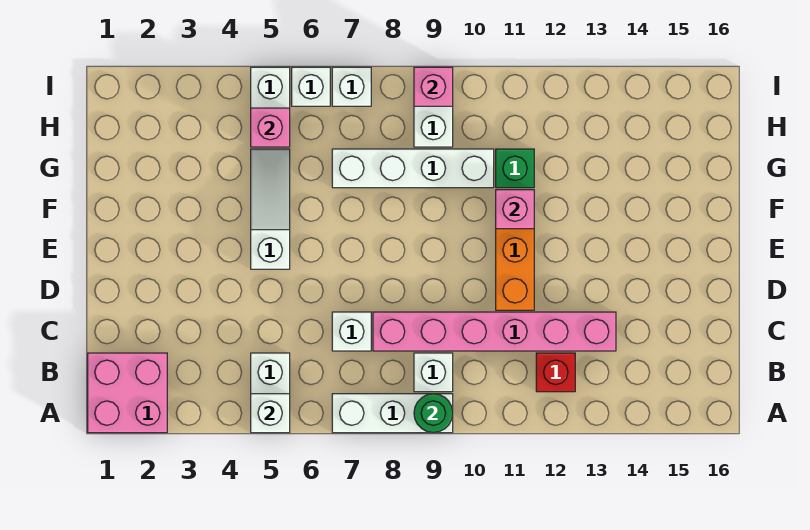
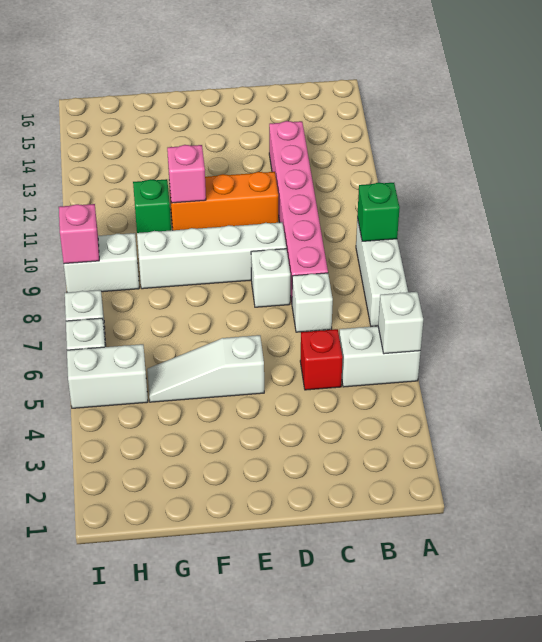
pink 2x2 brick [88,353,167,433] -> none
green 1x1 round brick [414,394,453,433] -> green 1x1 brick [357,183,400,241]
white 1x1 brick [414,353,453,392] -> white 1x1 brick moved to [251,249,290,307]
red 1x1 brick [536,353,575,392] -> red 1x1 brick moved to [300,329,343,390]
white 1x4 brick [332,149,494,188] -> white 1x4 brick turned to [137,222,286,289]
pink 1x1 brick [251,108,290,147] -> none

